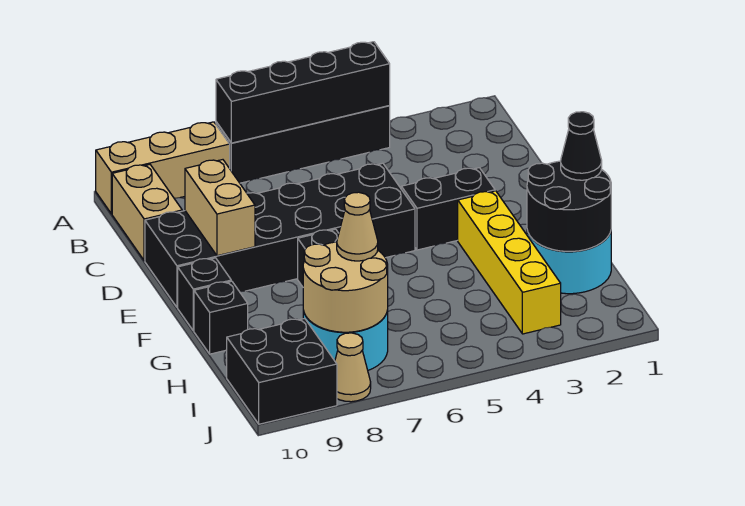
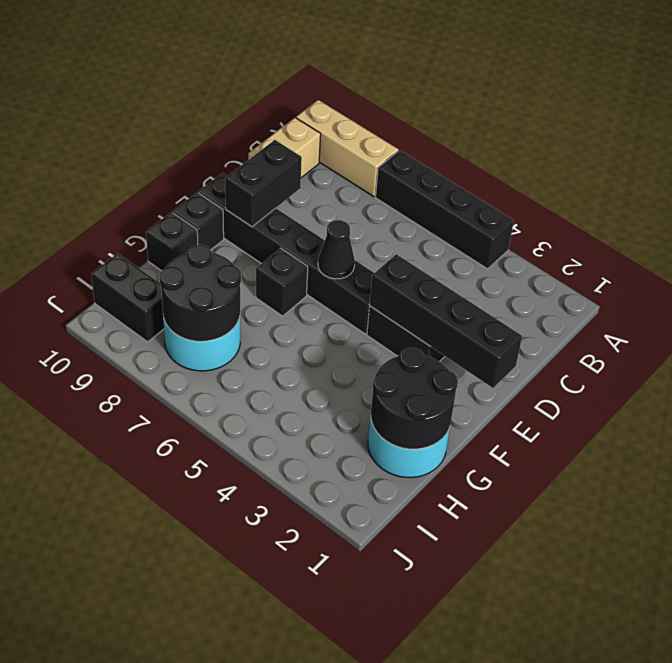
black 1x4 brick [216,42,390,143] -> black 1x4 brick moved to [370,254,522,388]
black 2x6 brick [145,163,415,307] -> black 1x6 brick [198,173,374,334]
tan 1x2 brick [185,160,255,256] -> black 1x2 brick [225,140,302,227]
yellow 1x4 brick [458,191,561,334] -> none
black 1x1 cone [561,112,602,180] -> black 1x1 cone moved to [318,220,355,279]
tan 2x2 round brick [303,242,388,332] -> black 2x2 round brick [160,245,241,341]
tan 1x1 cone [337,192,378,261] -> none
black 2x2 brick [227,319,337,424] -> black 1x2 brick [91,253,164,342]
tan 1x1 cone [335,333,371,402] -> none

